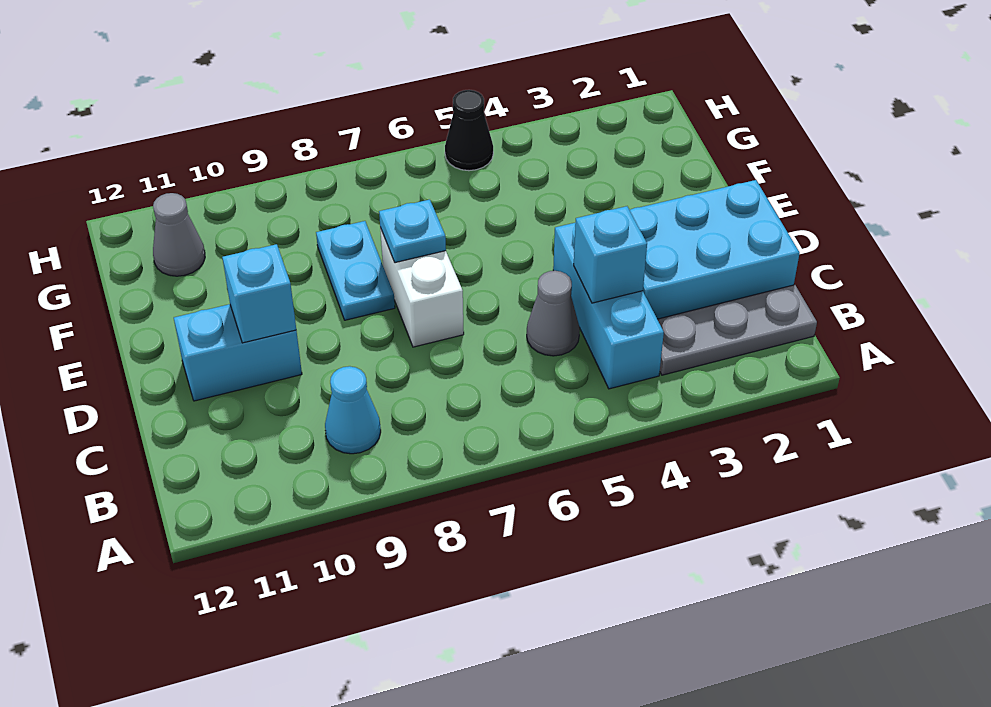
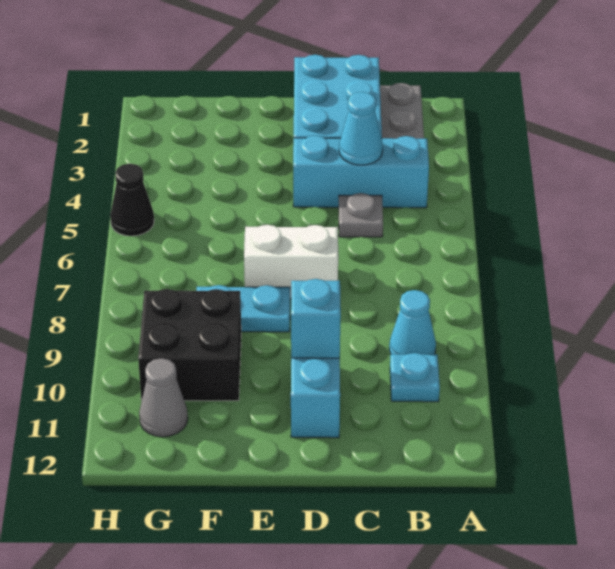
cyan 1x1 brick [574,206,647,303] -> cyan 1x1 cone [339,92,383,165]
grey 1x1 cone [527,271,580,356] -> grey 1x1 plate [339,193,383,237]
cyan 1x1 plate [379,200,446,263] -> cyan 1x1 plate moved to [390,353,440,402]
none -> black 2x2 brick [138,289,241,401]

